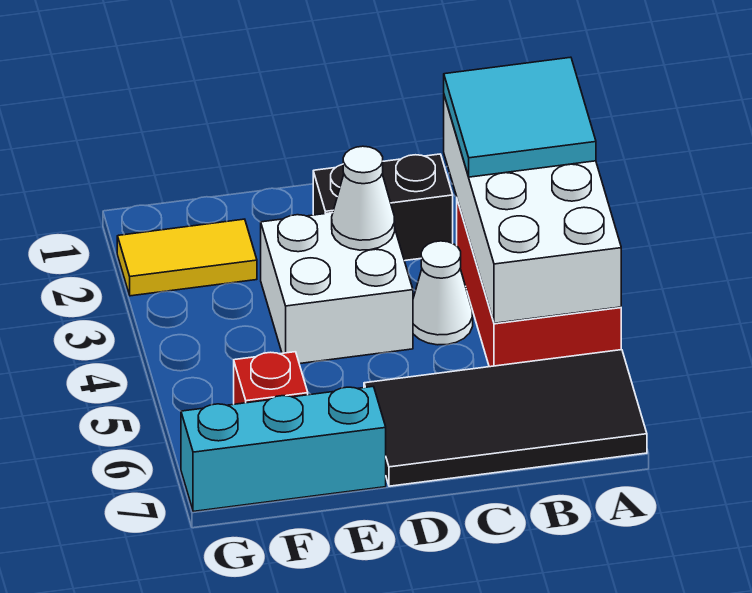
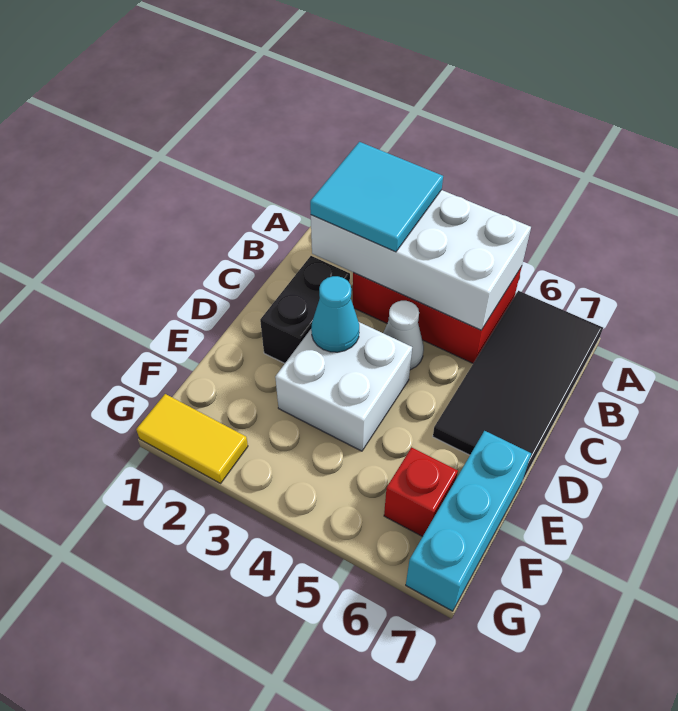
white 1x1 cone [332,146,395,250] -> cyan 1x1 cone [311,276,359,352]
yellow 1x2 tile [117,219,257,296] -> yellow 1x2 tile turned to [136,394,248,483]

